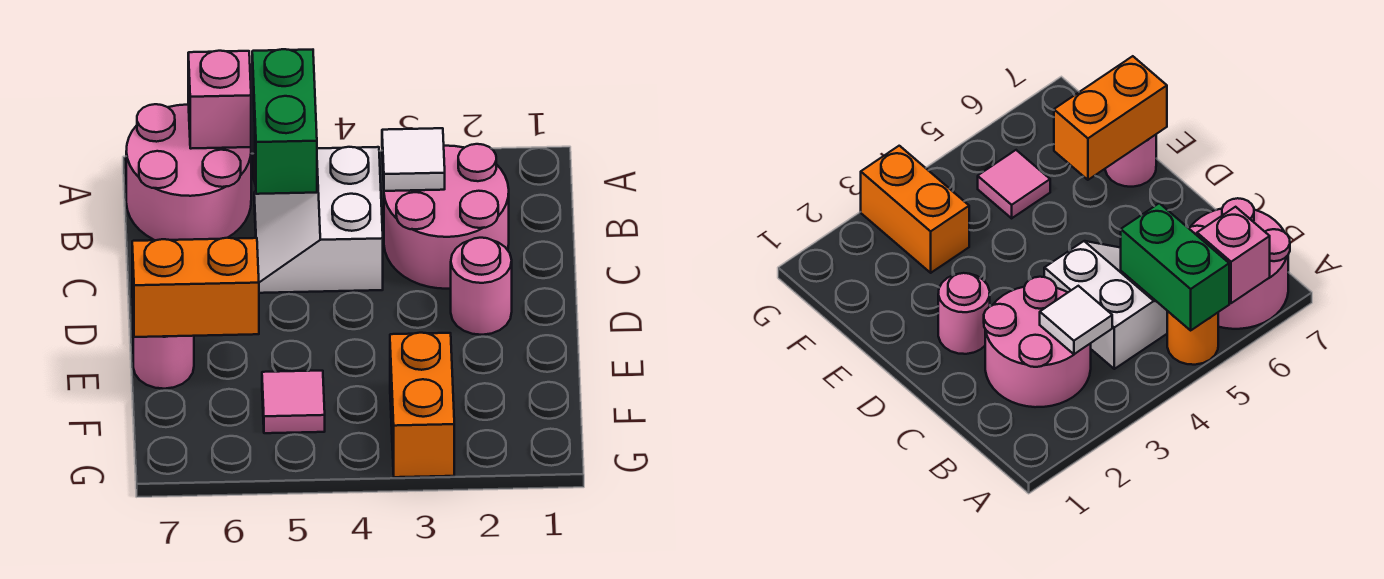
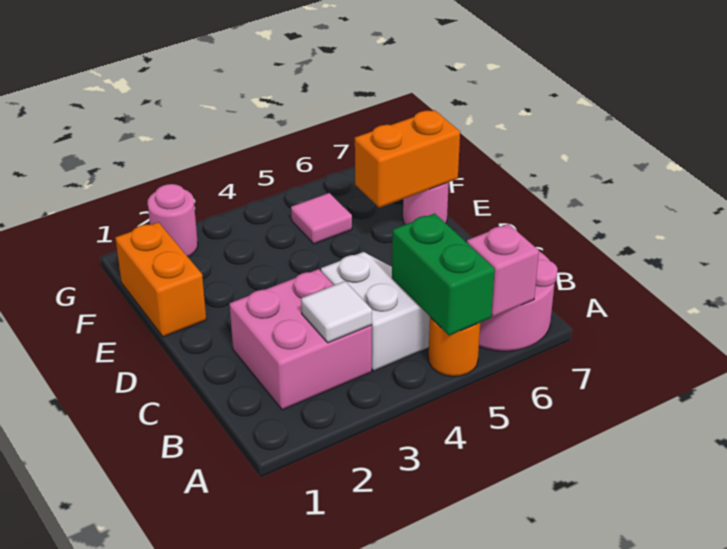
pink 2x2 round brick [384,144,509,289] -> pink 2x2 brick [230,269,372,410]
pink 1x1 round brick [451,238,512,335] -> pink 1x1 round brick moved to [148,184,198,257]
orange 1x2 brick [390,333,454,477] -> orange 1x2 brick moved to [115,222,206,337]

